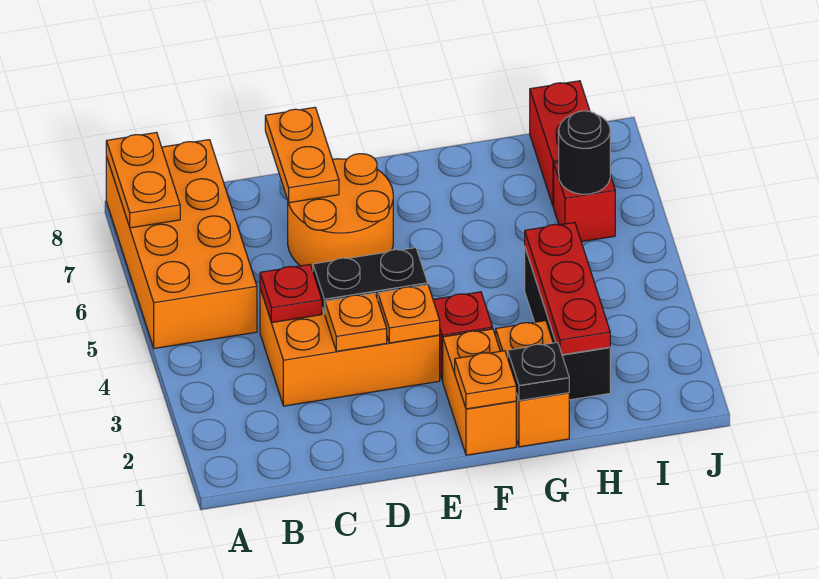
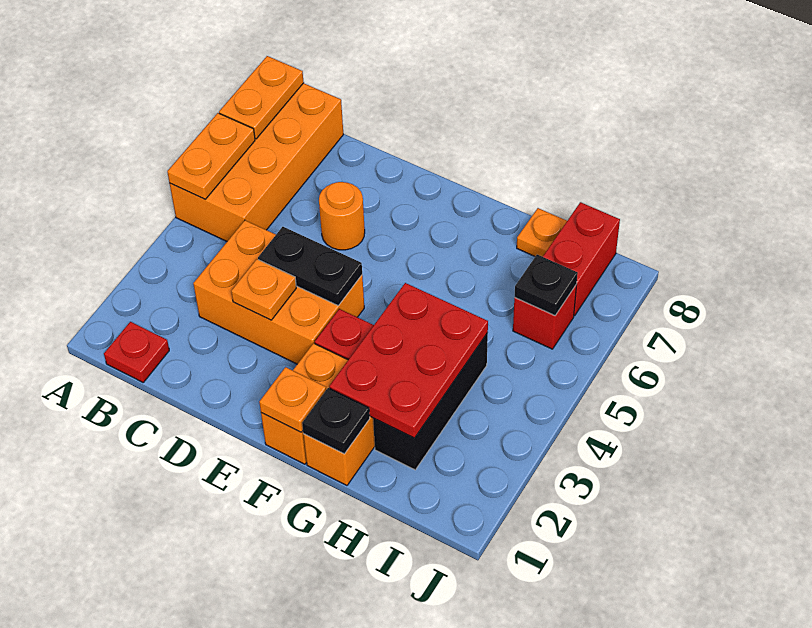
red 1x1 plate [260,264,322,323] -> red 1x1 plate moved to [104,322,169,382]
orange 2x2 round brick [288,154,393,271] -> orange 1x1 round brick [319,182,365,250]
orange 1x2 plate [265,107,339,203] -> orange 1x2 plate moved to [167,113,255,199]
orange 1x1 plate [378,285,440,343] -> orange 1x1 plate moved to [517,208,567,257]
red 1x3 plate [525,222,610,355] -> red 2x3 plate [329,283,488,438]
black 1x1 round brick [559,111,610,194] -> black 1x1 plate [514,255,578,316]

